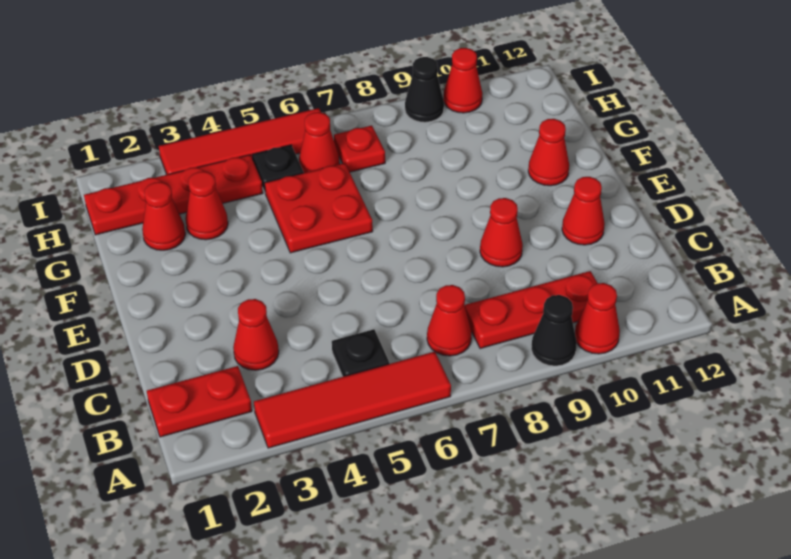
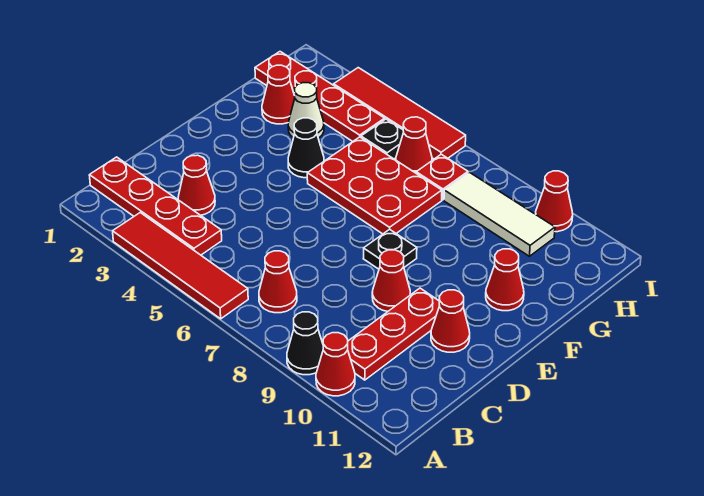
red 1x2 plate [147,366,252,437] -> red 1x4 plate [89,157,222,255]
black 1x1 plate [332,329,389,377] -> black 1x1 plate moved to [363,229,417,269]
red 1x3 plate [465,271,597,349] -> red 1x3 plate turned to [348,288,440,380]
red 2x2 plate [265,163,373,253] -> red 2x3 plate [307,137,442,234]
red 1x1 cone [185,171,228,240] -> white 1x1 cone [288,83,324,138]
none -> white 1x3 tile [444,172,555,256]
black 1x1 cone [405,57,444,122] -> black 1x1 cone moved to [288,118,324,178]

